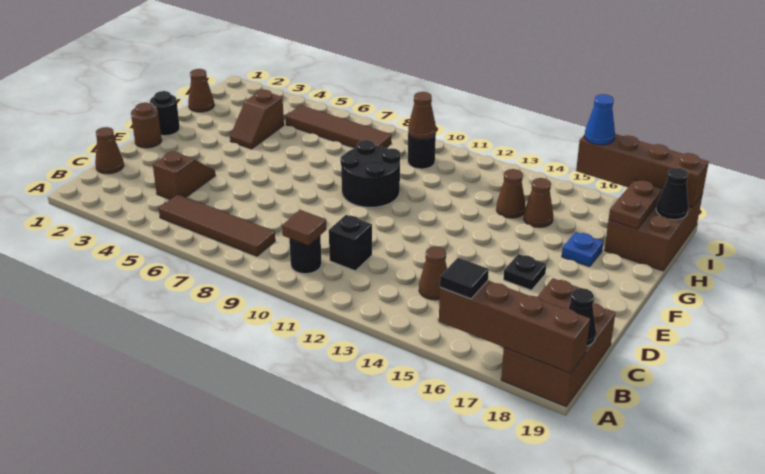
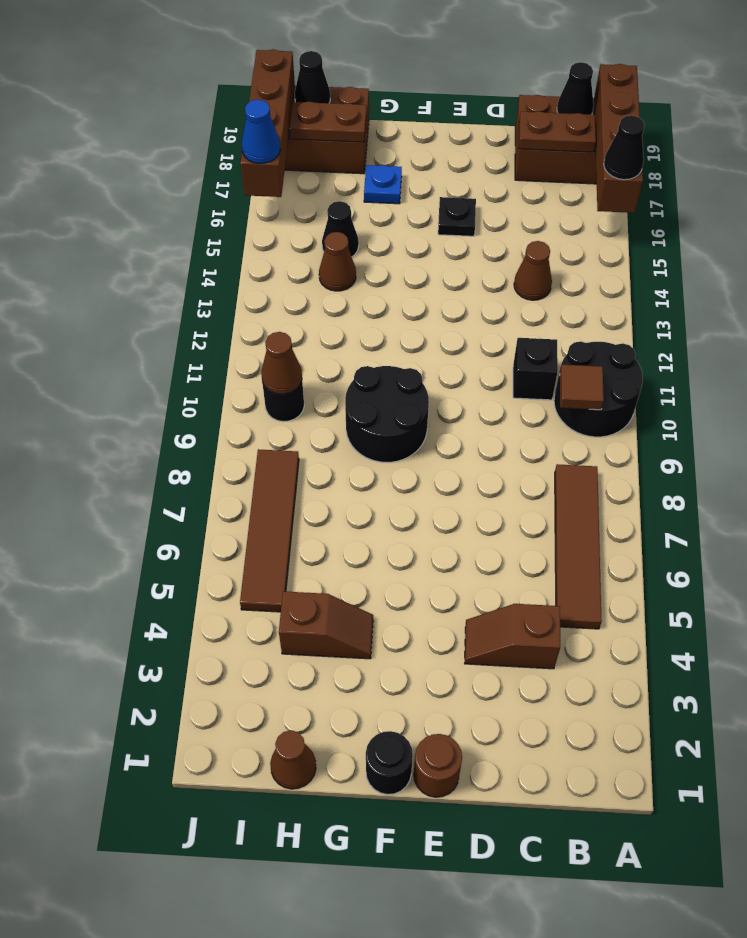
black 1x1 tile [440,258,489,299] -> black 1x1 cone [604,115,645,180]
black 1x1 round brick [289,235,322,274] -> black 2x2 round brick [554,341,643,437]
brown 1x1 cone [95,127,124,174] -> none
brown 1x1 cone [524,178,553,228] -> black 1x1 cone [322,201,359,257]

